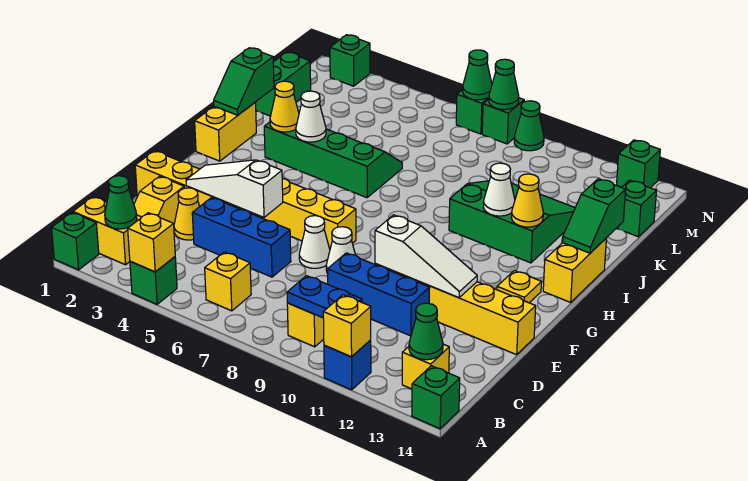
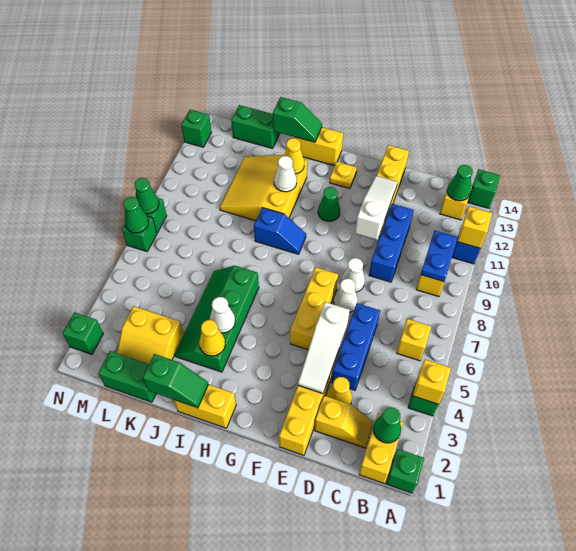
none -> blue 1x2 slope [254,208,306,254]
green 3x3 slope [449,181,575,263] -> yellow 3x3 slope [220,155,307,221]
none -> yellow 2x2 slope [117,306,184,364]
green 1x1 brick [617,180,656,237] -> green 1x2 brick [231,105,280,148]
green 1x1 cone [514,101,544,151] -> green 1x1 cone moved to [318,187,340,221]

